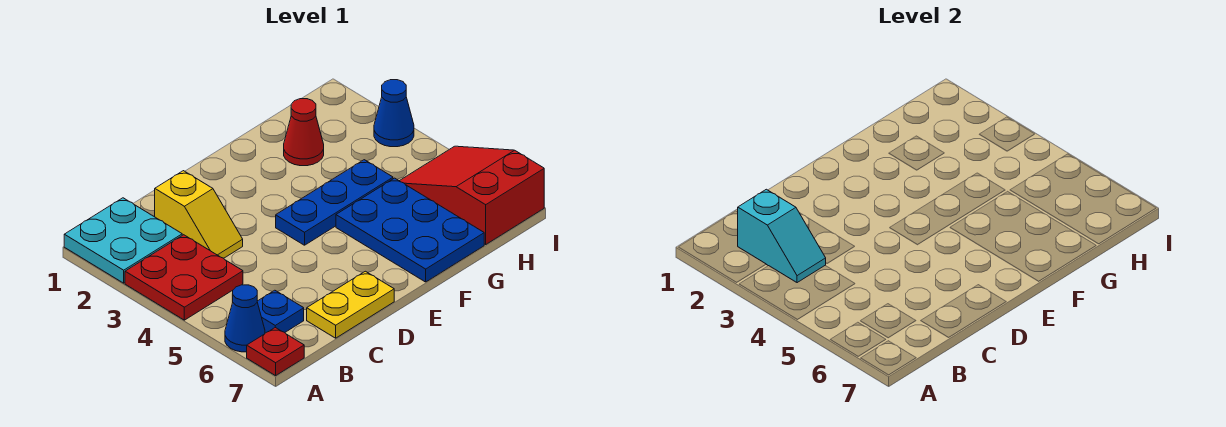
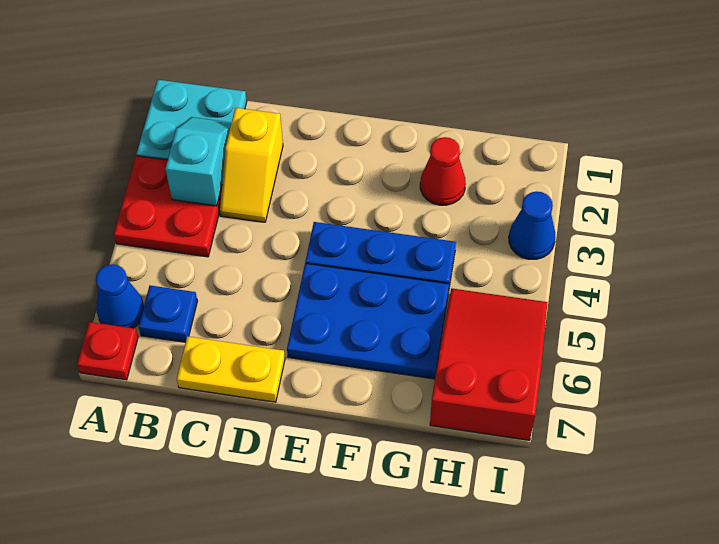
cyan 1x2 slope [738,189,826,283] -> cyan 1x2 slope turned to [165,117,232,206]
blue 2x3 plate [336,178,484,282] -> blue 2x3 plate turned to [287,264,449,379]

